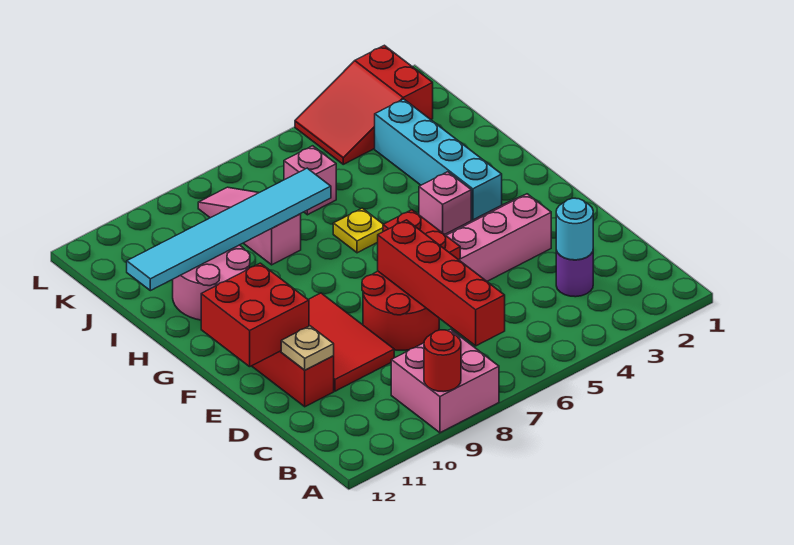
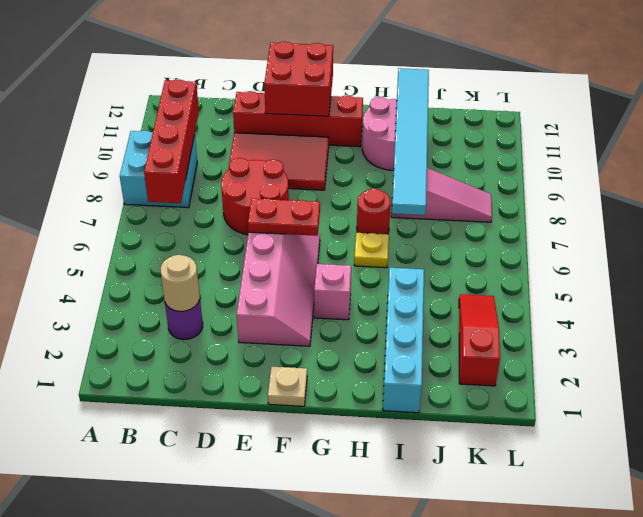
pink 2x2 brick [391,329,499,433] -> cyan 2x2 brick [120,130,197,208]
red 1x1 round brick [424,330,461,392] -> red 1x1 round brick moved to [357,189,391,234]
red 1x4 brick [378,220,505,346] -> red 1x4 brick turned to [144,80,199,203]
cyan 1x1 round brick [556,198,593,260] -> tan 1x1 round brick [160,255,200,311]
tan 1x1 plate [281,326,334,370] -> tan 1x1 plate moved to [268,367,307,406]
cyan 1x4 brick [375,99,502,221] -> cyan 1x4 brick turned to [383,268,424,413]
pink 1x1 brick [284,146,336,215] -> none
red 2x3 slope [295,45,433,164] -> red 1x3 slope [459,294,500,386]

